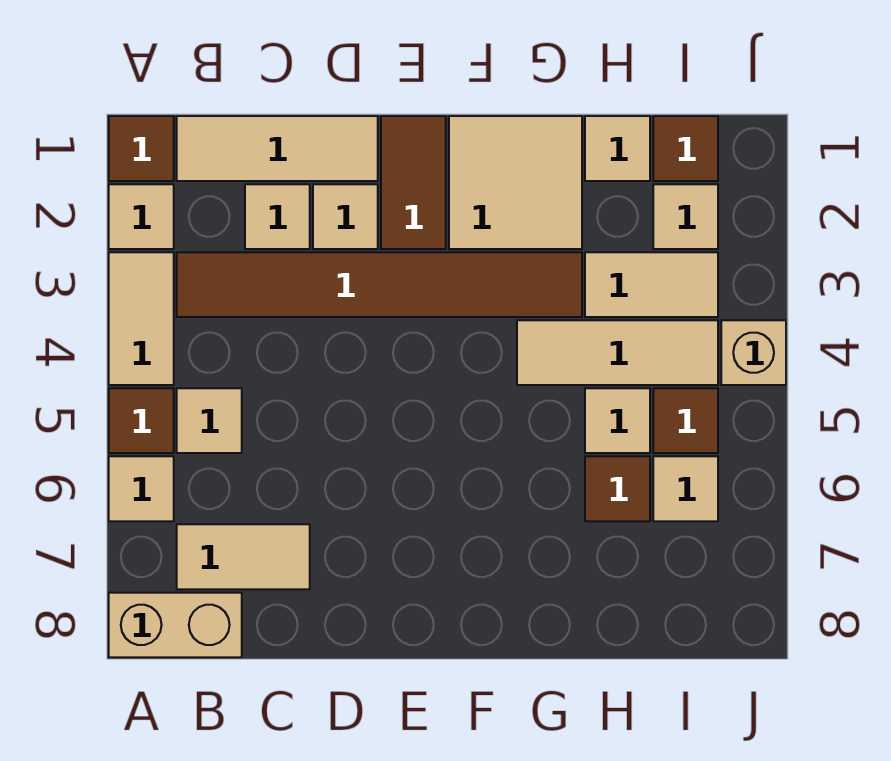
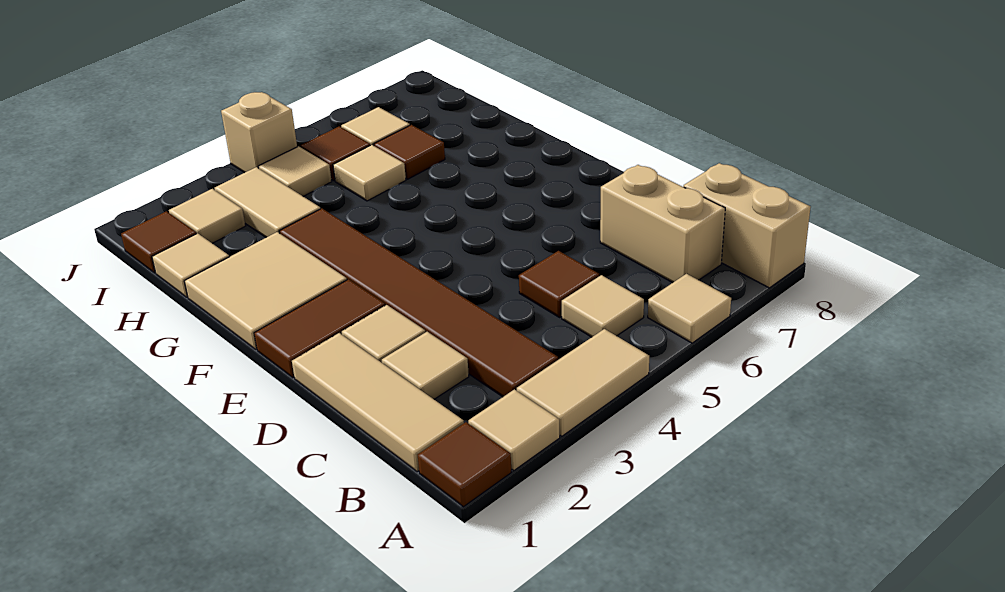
brown 1x1 tile [109,388,174,453] -> brown 1x1 tile moved to [519,251,599,317]
tan 1x2 tile [177,524,310,589] -> tan 1x2 brick [600,165,725,283]
tan 1x3 tile [517,320,718,385] -> tan 1x1 tile [258,146,332,197]

